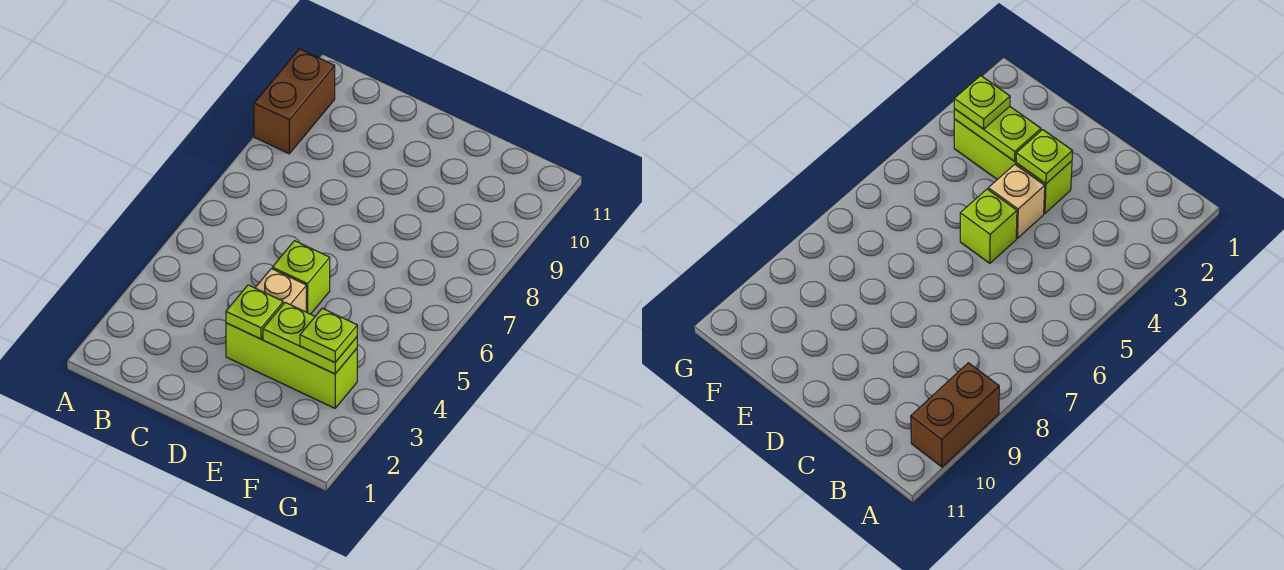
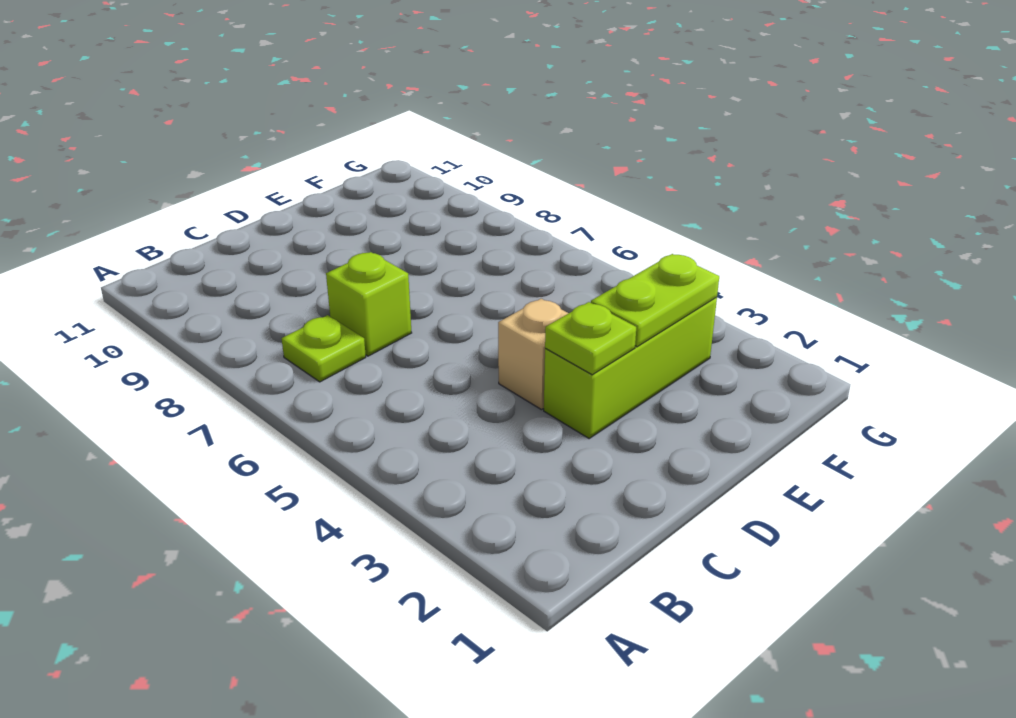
brown 1x2 brick [254,49,335,154] -> none
lime 1x1 brick [272,241,330,314] -> lime 1x1 brick moved to [326,252,412,356]
lime 1x1 plate [300,308,357,362] -> lime 1x1 plate moved to [281,315,366,382]

